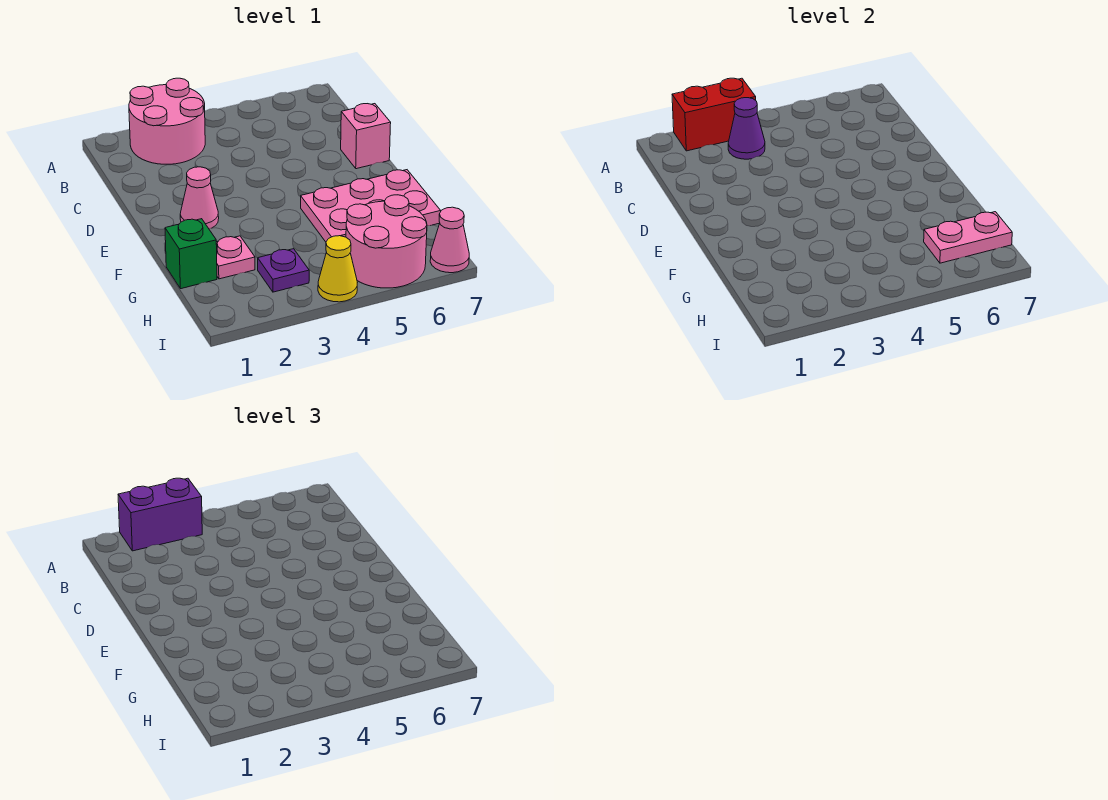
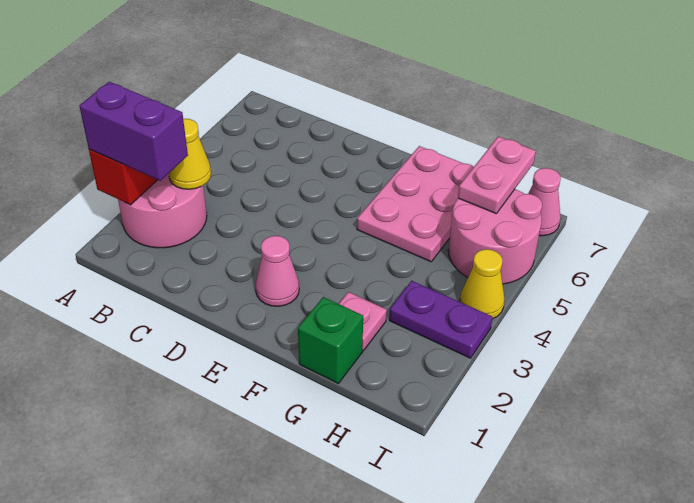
purple 1x2 brick [118,478,202,551] -> purple 1x2 brick turned to [80,82,188,181]
purple 1x1 cone [728,98,765,159] -> yellow 1x1 cone [169,119,211,189]
pink 1x1 brick [341,104,391,169] -> none
purple 1x1 plate [258,249,309,292] -> purple 1x2 plate [389,281,492,358]

